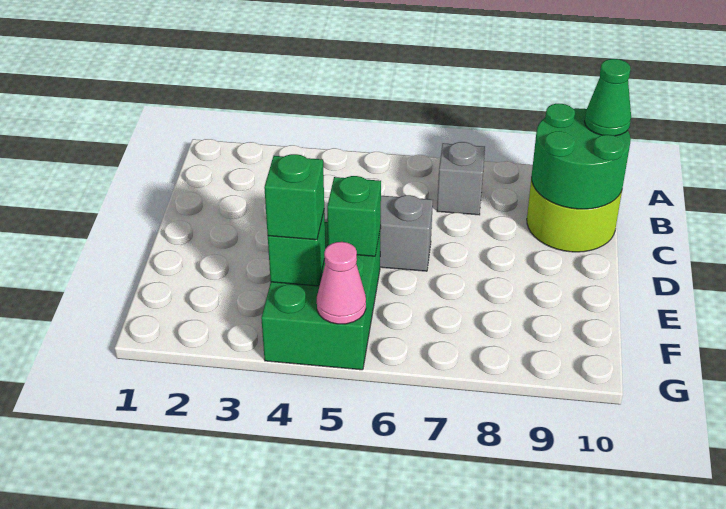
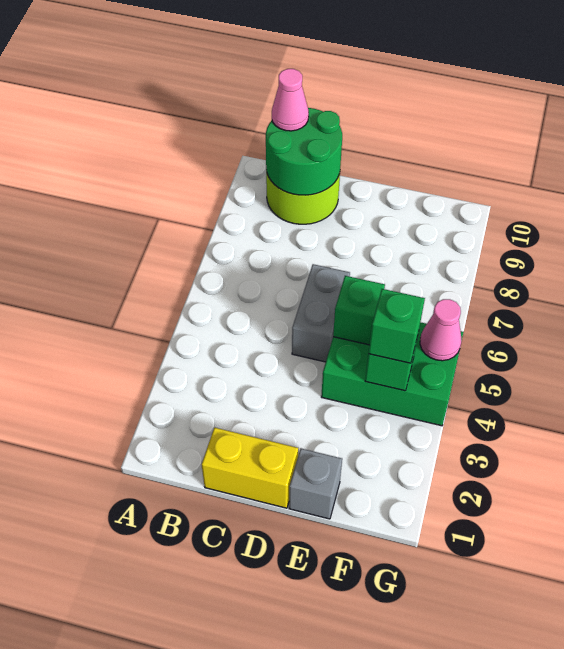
grey 1x1 brick [437,142,485,215] -> grey 1x1 brick moved to [289,449,342,519]
green 1x1 cone [585,59,631,136] -> pink 1x1 cone [272,69,309,131]
none -> yellow 1x2 brick [202,427,298,508]

